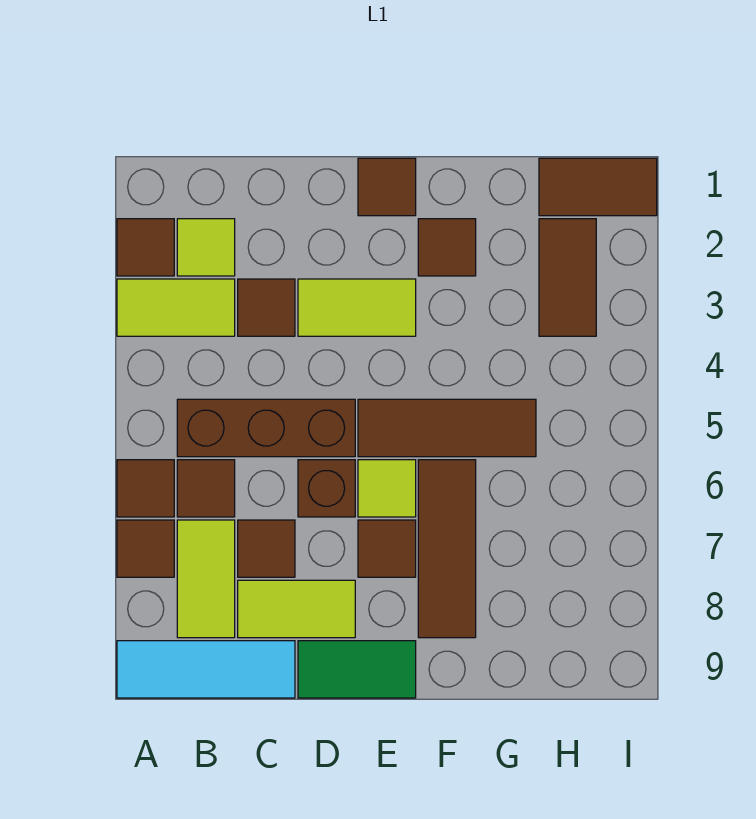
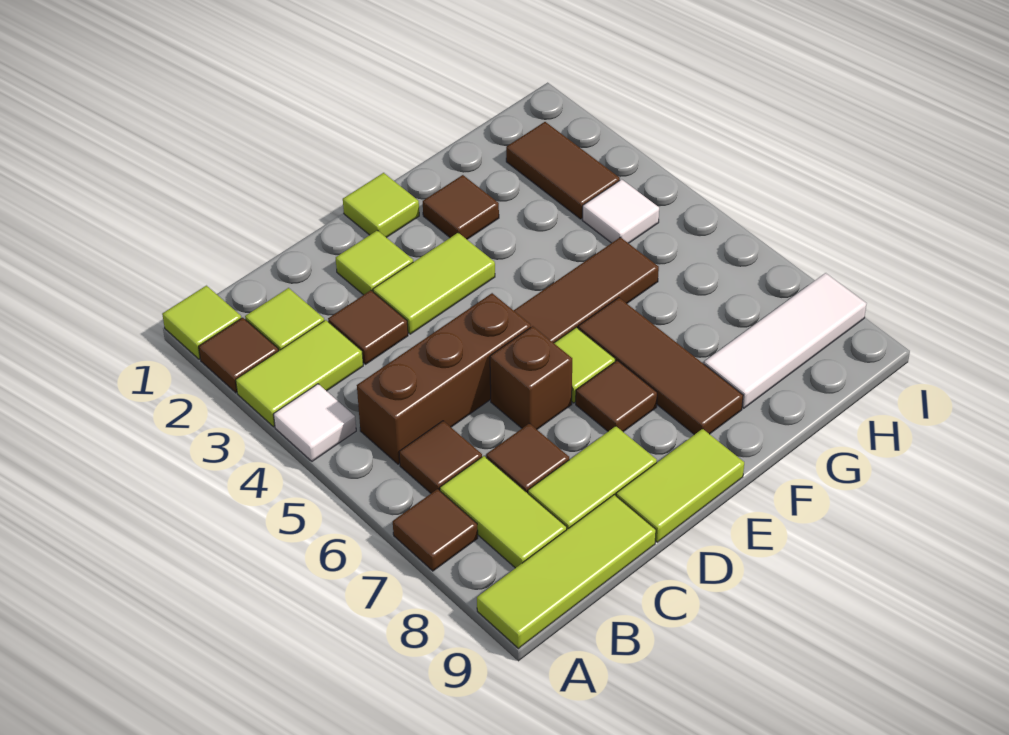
none -> lime 1x1 tile [162,286,241,359]
none -> white 1x1 tile [274,384,356,461]
brown 1x1 tile [117,460,174,517] -> none
cyan 1x3 tile [117,641,295,698] -> lime 1x3 tile [477,495,656,649]
none -> lime 1x1 tile [336,230,413,295]
green 1x2 tile [298,641,416,698] -> lime 1x2 tile [616,429,744,542]
brown 1x1 tile [358,158,416,216] -> lime 1x1 tile [343,173,419,238]
none -> white 1x3 tile [704,273,867,408]
brown 1x2 tile [539,158,657,216] -> none
none -> white 1x1 tile [582,179,659,243]

